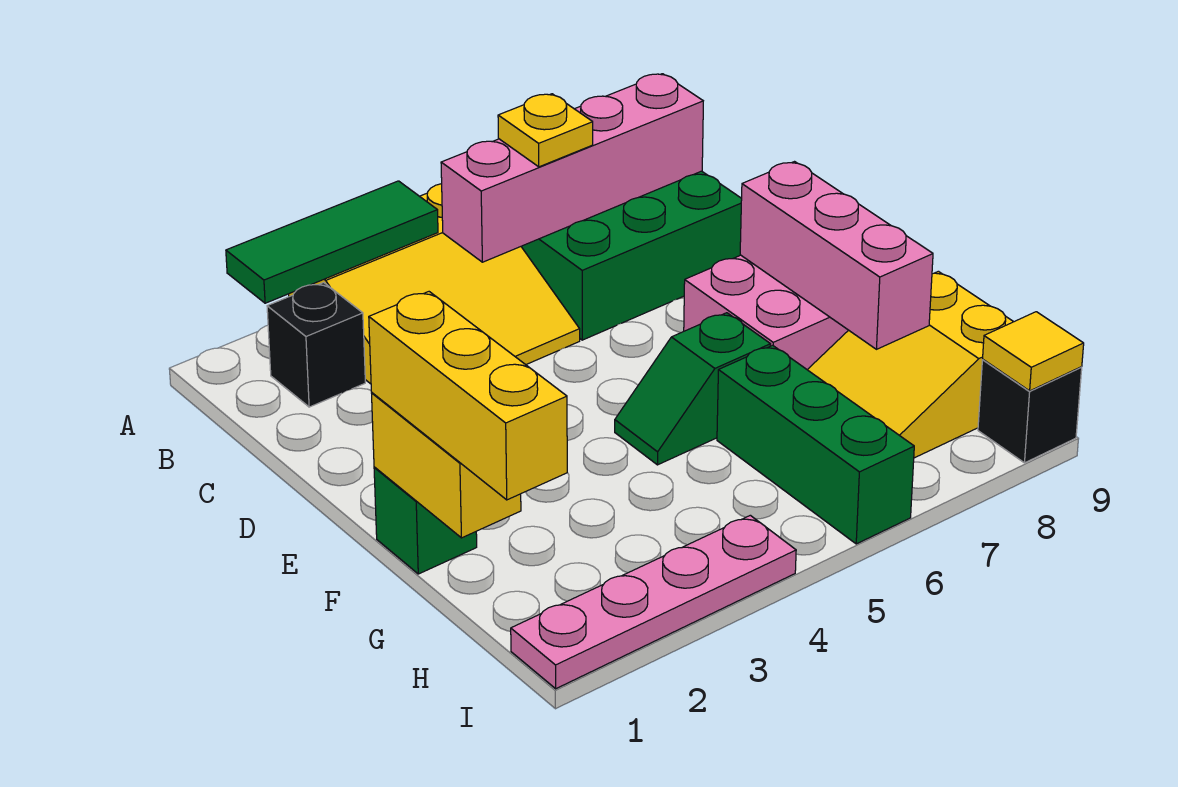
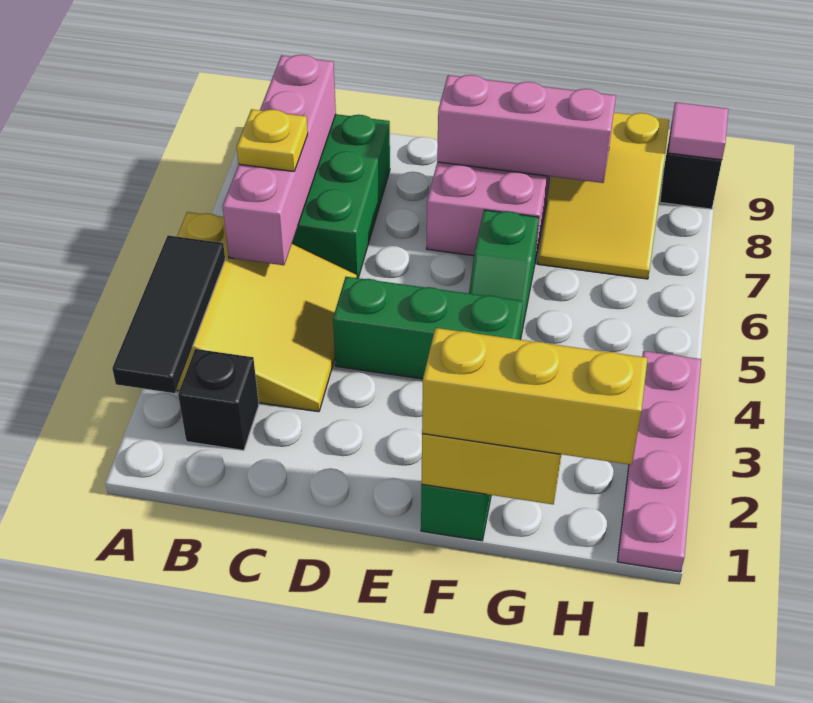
green 1x3 tile [226,181,438,303] -> black 1x3 tile [112,235,225,393]
green 1x3 brick [717,345,914,544] -> green 1x3 brick moved to [333,277,523,379]
yellow 1x1 tile [983,312,1084,391] -> pink 1x1 tile [668,102,728,160]

